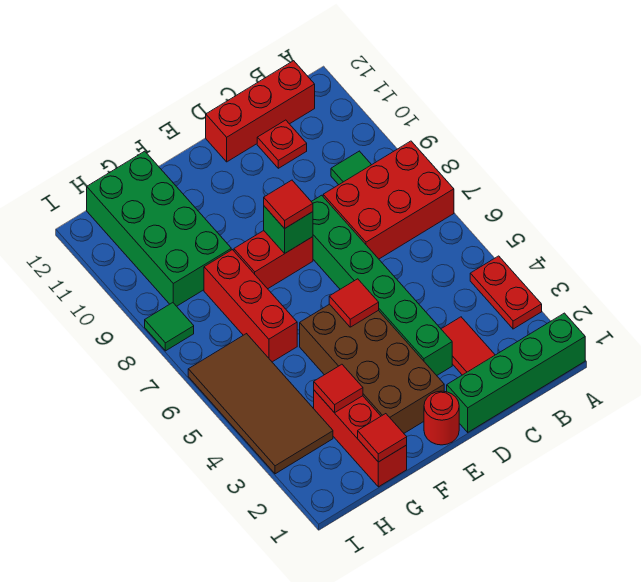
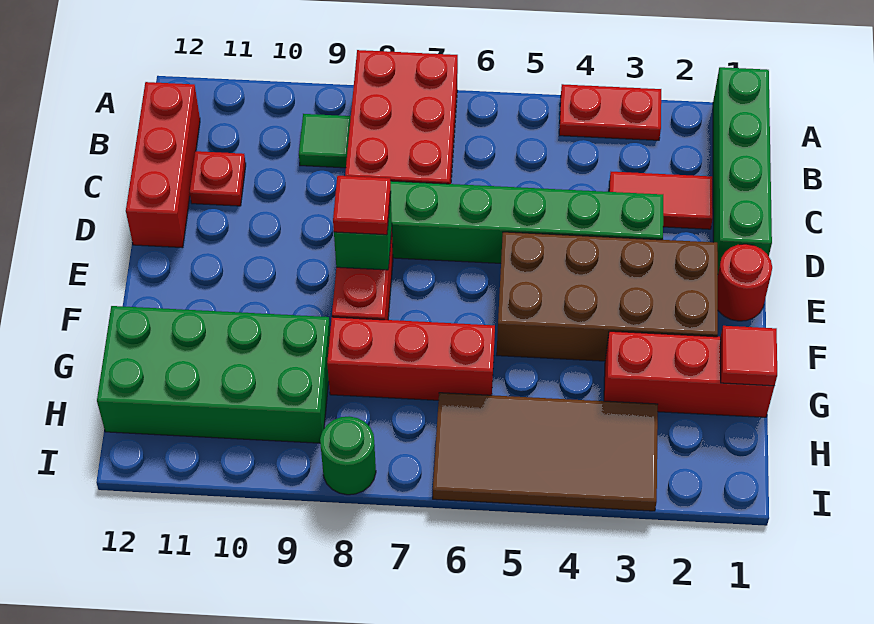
red 1x1 tile [329,279,379,327] -> none
red 1x1 tile [314,364,363,413] -> none
green 1x1 tile [145,303,194,351] -> green 1x1 round brick [320,416,376,495]

